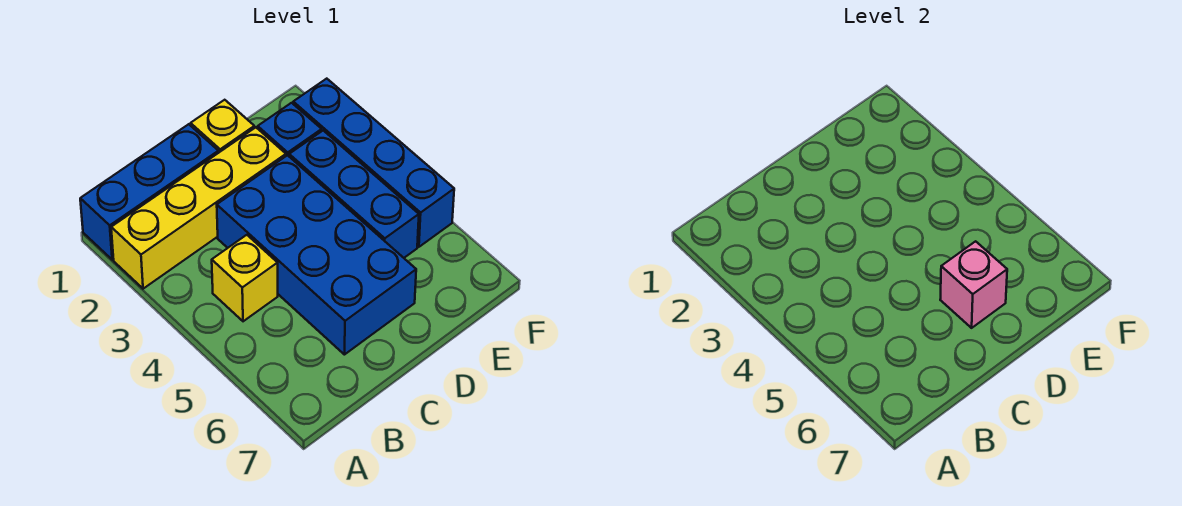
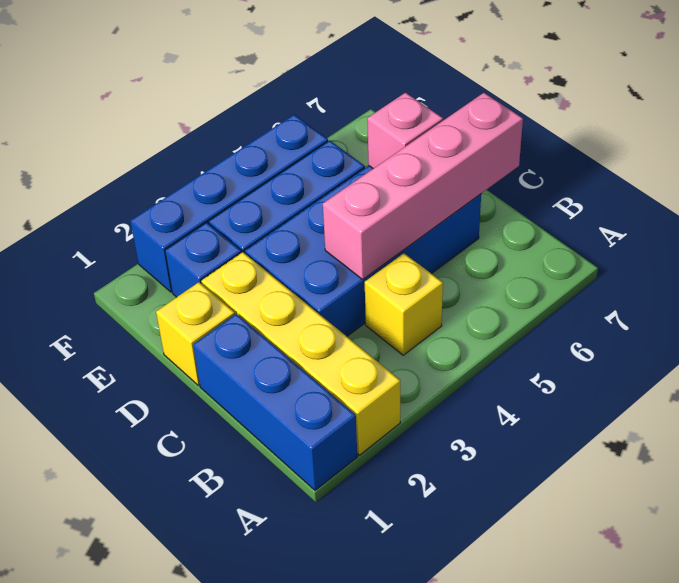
none -> pink 1x4 brick [323,93,523,279]

